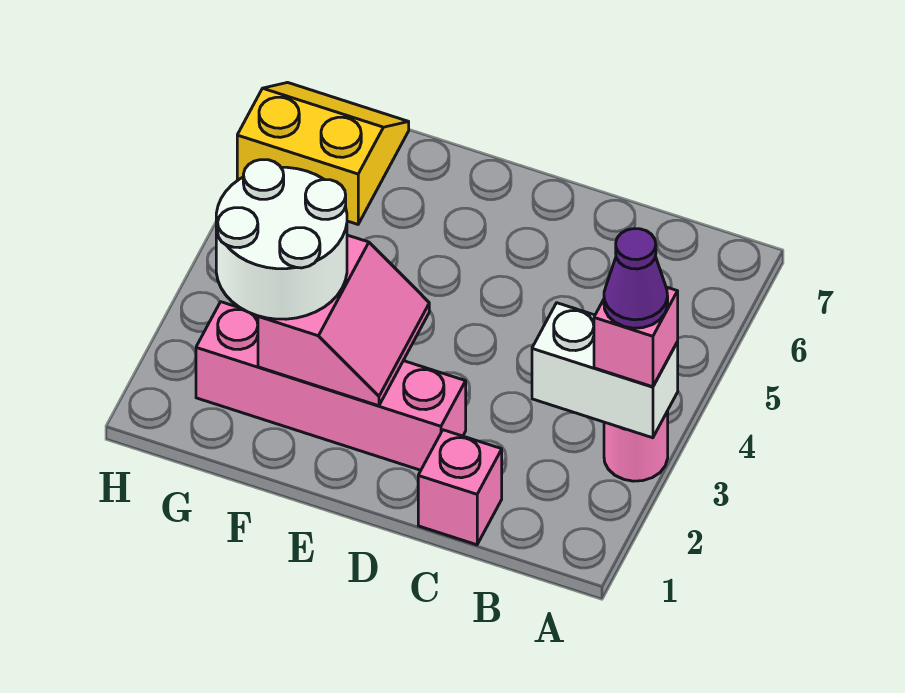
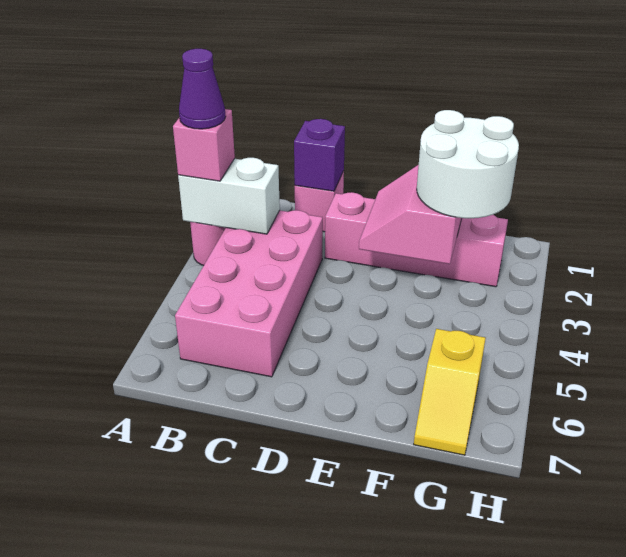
none -> pink 2x4 brick [175,210,323,377]
none -> purple 1x1 brick [294,119,345,191]
yellow 2x2 slope [237,83,409,224] -> yellow 1x2 slope [414,329,486,455]

